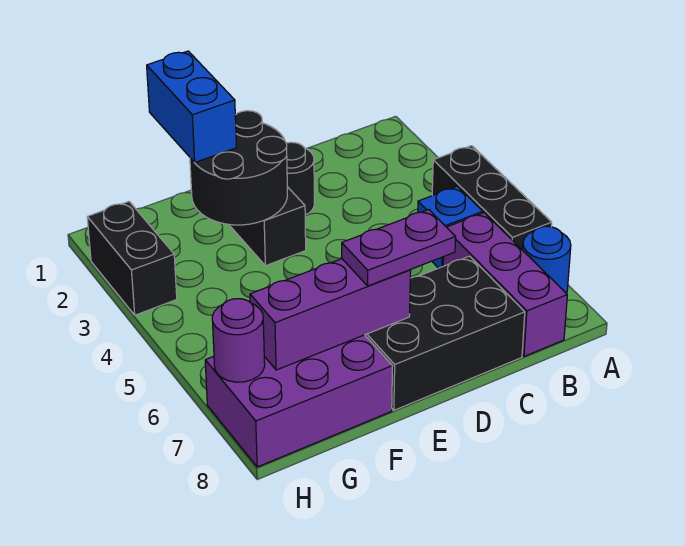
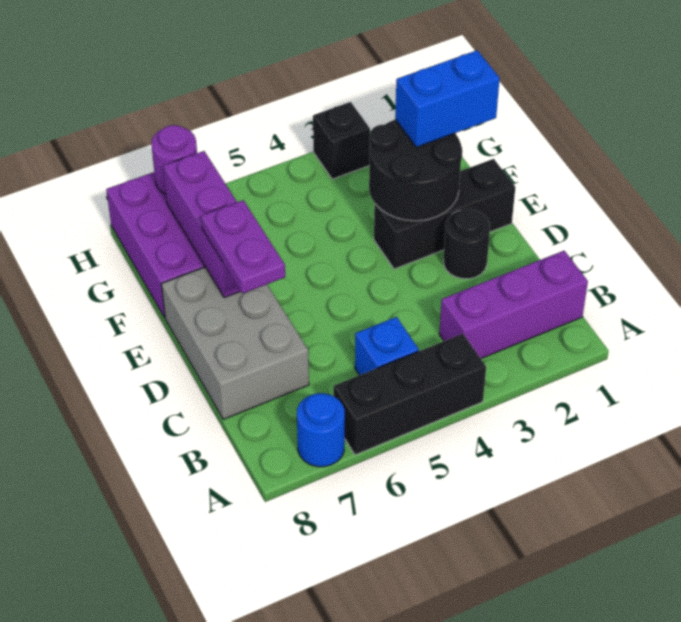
purple 1x3 brick [443,213,567,356] -> purple 1x3 brick moved to [439,251,588,358]
black 2x3 brick [365,256,525,410] -> grey 2x3 brick [161,267,309,419]
black 1x2 brick [87,202,177,315] -> black 1x1 brick [313,102,370,179]

